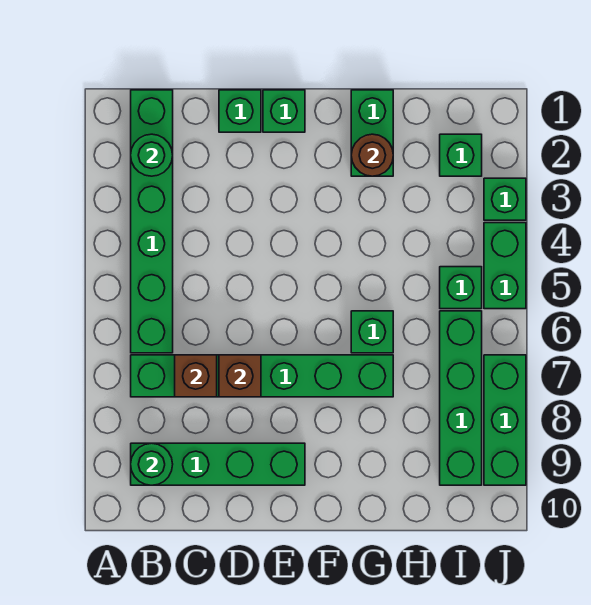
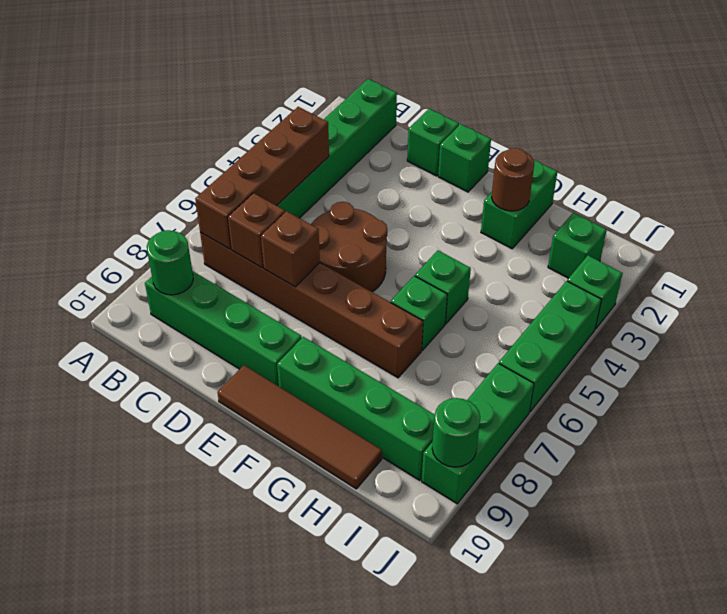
green 1x1 round brick [131,134,173,176] -> green 1x1 round brick moved to [432,398,480,467]
none -> brown 1x4 brick [195,107,329,249]
green 1x6 brick [131,355,393,397] -> brown 1x6 brick [200,232,423,378]
none -> brown 2x2 round brick [311,202,387,292]
none -> brown 1x4 tile [217,365,382,489]
green 1x1 brick [440,267,482,309] -> green 1x1 brick moved to [415,250,471,324]
green 1x4 brick [440,311,482,485] -> green 1x4 brick turned to [277,337,435,480]
green 1x2 brick [484,223,526,309] -> green 1x3 brick [499,281,601,412]

